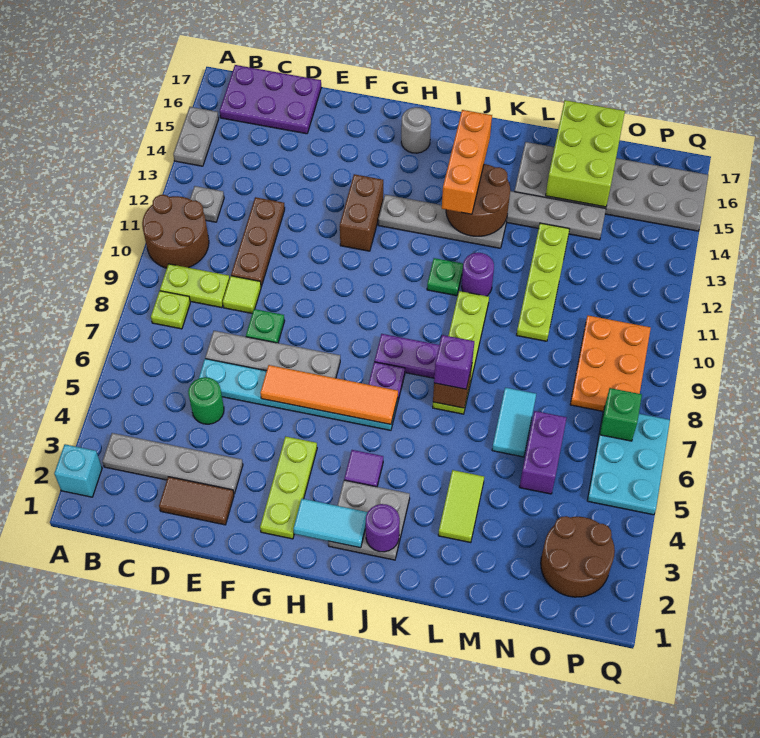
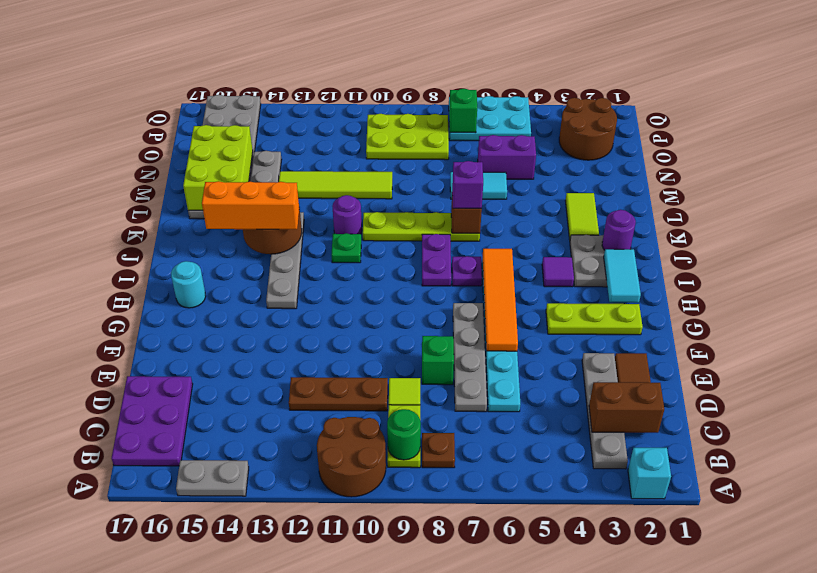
lime 1x1 plate [151,291,190,329] -> brown 1x1 plate [422,433,455,468]
grey 1x1 plate [190,186,224,222] -> none
green 1x1 round brick [188,377,224,424] -> green 1x1 round brick moved to [387,409,421,460]
green 1x1 plate [246,309,285,343] -> green 1x1 brick [422,336,454,385]
brown 1x2 brick [340,174,383,251] -> brown 1x2 brick moved to [589,382,664,433]
grey 1x1 round brick [401,107,431,153] -> cyan 1x1 round brick [171,261,206,308]
lime 1x2 tile [438,470,484,543] -> lime 1x2 tile turned to [565,193,599,240]
lime 1x4 plate [517,223,569,341] -> lime 1x4 tile [279,171,392,199]
lime 2x3 brick [546,100,625,207] -> lime 2x3 brick turned to [183,125,253,210]
orange 2x3 plate [570,315,651,411] -> lime 2x3 plate [366,114,449,160]

